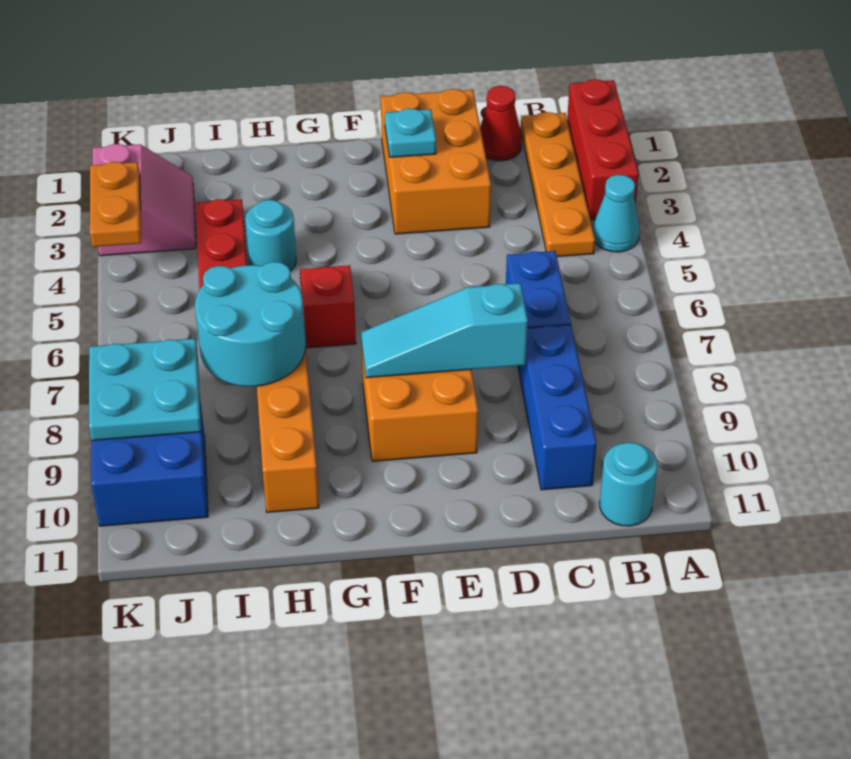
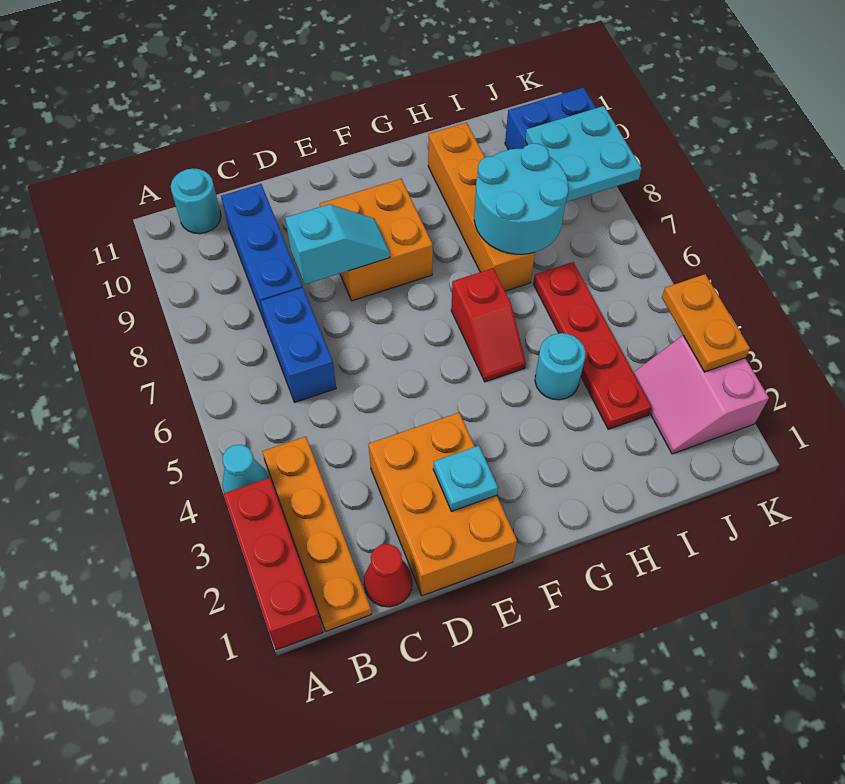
cyan 1x3 slope [361,283,528,378] -> cyan 1x2 slope [285,204,390,284]

